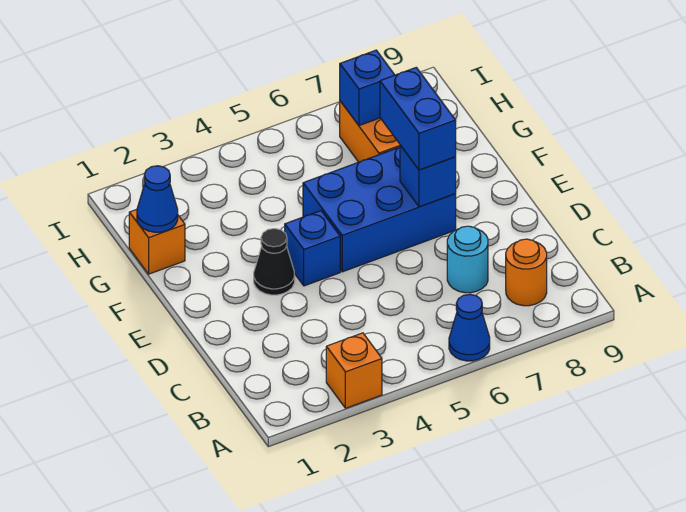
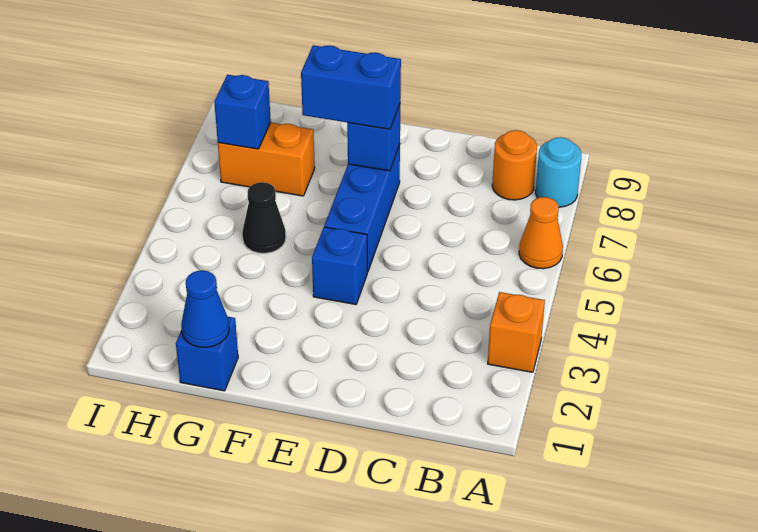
blue 1x1 cone [449,294,490,361] -> orange 1x1 cone [519,197,563,269]
cyan 1x1 round brick [447,226,488,293] -> cyan 1x1 round brick moved to [536,137,581,207]
black 1x1 cone [254,229,295,295] -> black 1x1 cone moved to [242,182,286,253]
blue 2x3 brick [303,147,456,272] -> blue 1x3 brick [324,145,400,272]
orange 1x1 brick [129,209,185,274] -> blue 1x1 brick [176,317,238,391]

